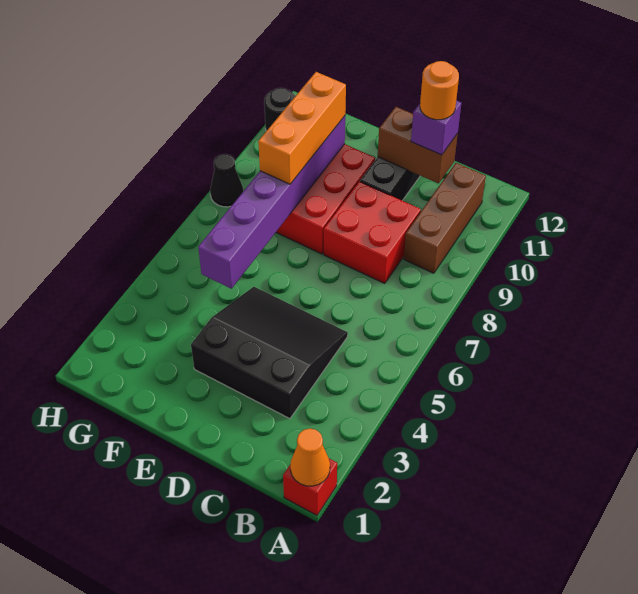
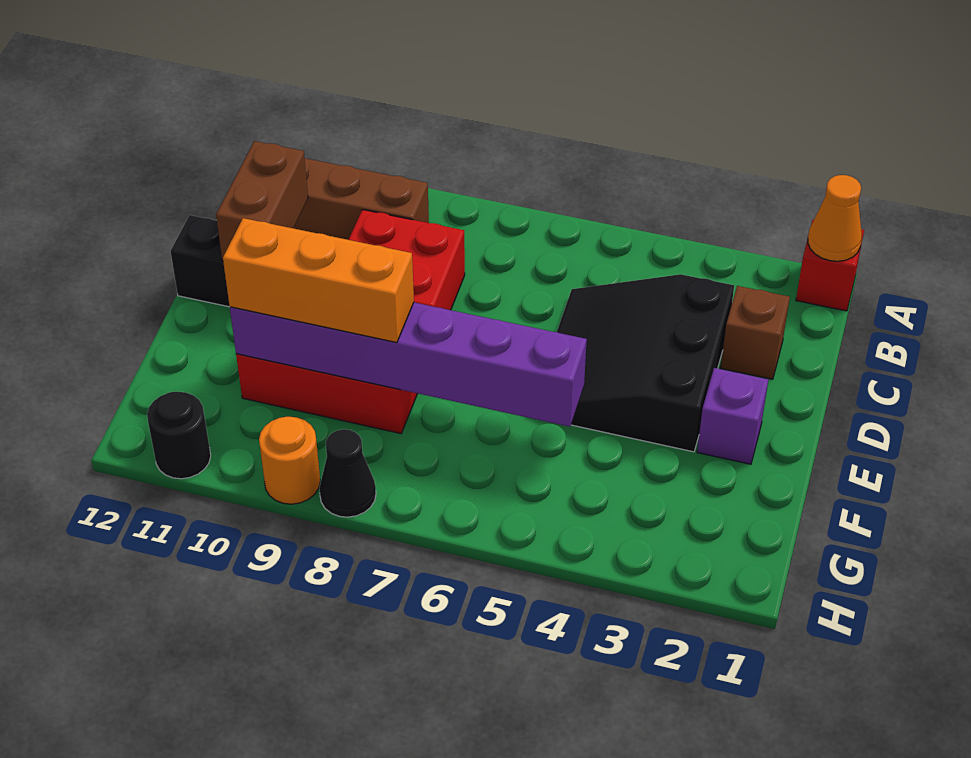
none -> brown 1x1 brick [721,286,790,379]
purple 1x1 brick [411,100,461,155] -> purple 1x1 brick moved to [697,368,769,464]
orange 1x1 round brick [420,61,459,120] -> orange 1x1 round brick moved to [259,417,320,504]

